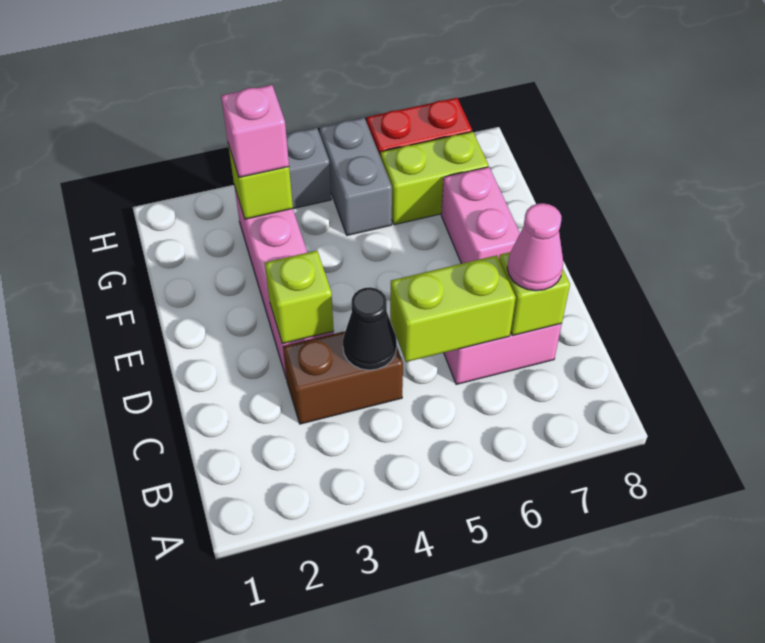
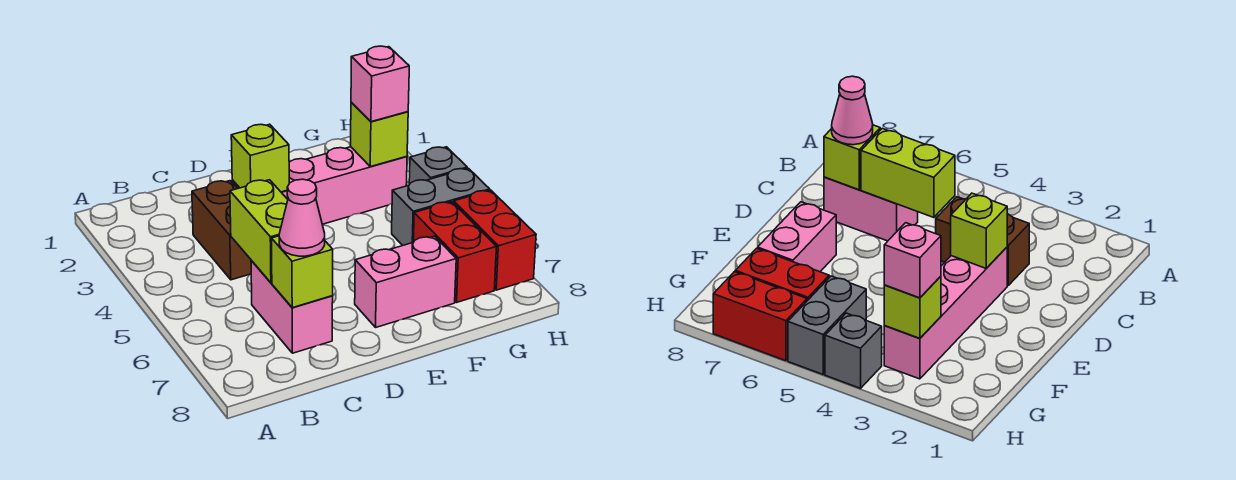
black 1x1 cone [343,287,397,370] -> none
lime 1x2 brick [381,132,488,225] -> red 1x2 brick [413,202,496,302]

